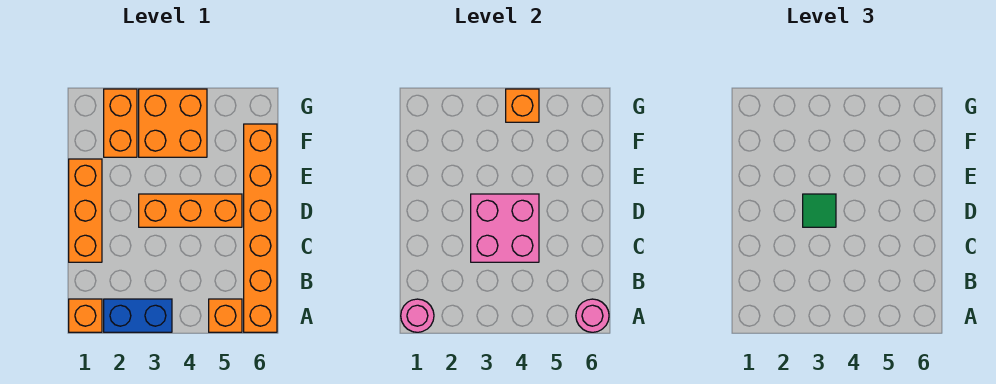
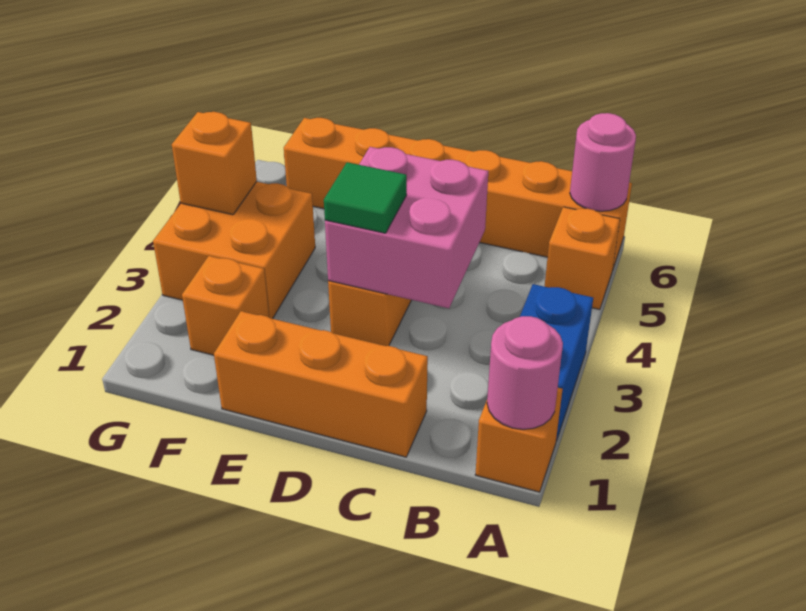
orange 1x2 brick [104,89,137,157] -> orange 1x1 brick [182,256,269,355]

